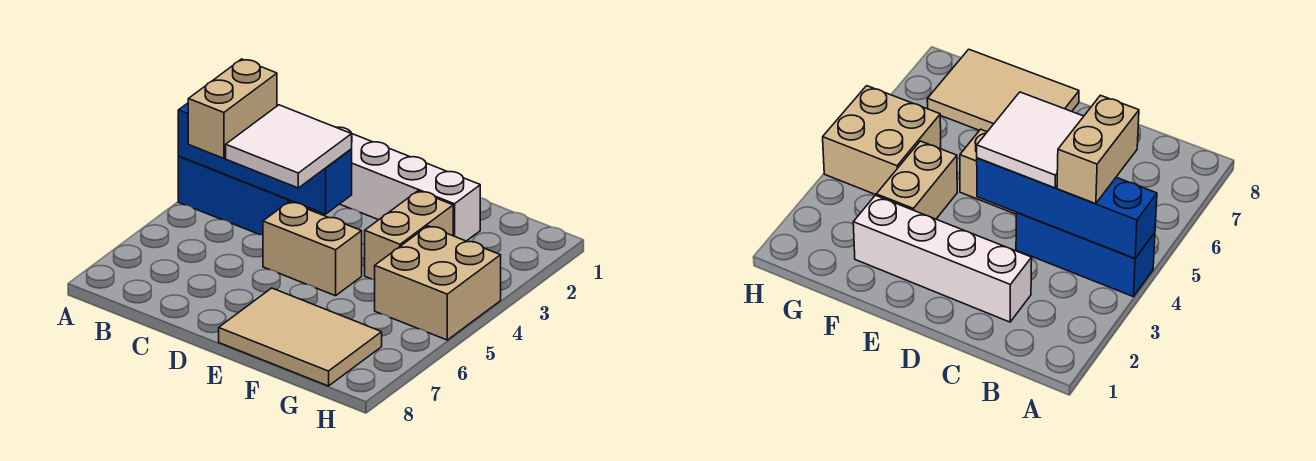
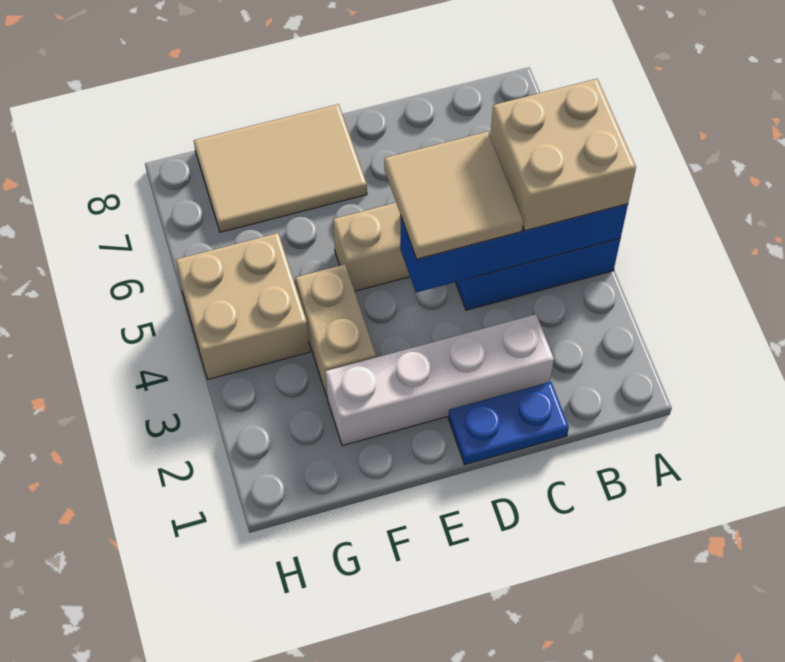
tan 1x2 brick [188,59,277,158] -> tan 2x2 brick [490,79,636,231]
none -> blue 1x2 plate [448,382,569,465]
white 2x2 tile [226,105,352,188] -> tan 2x2 tile [384,132,523,259]

